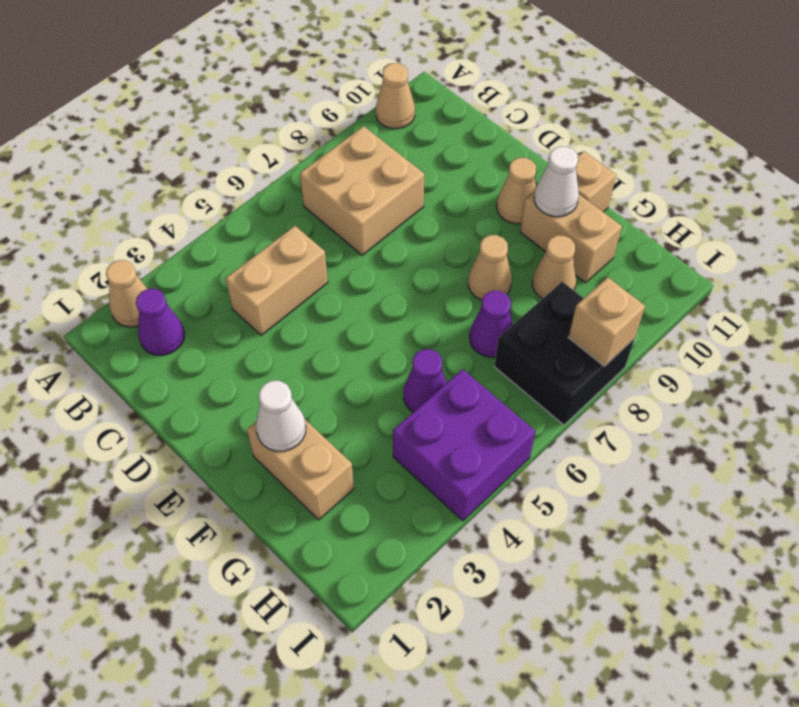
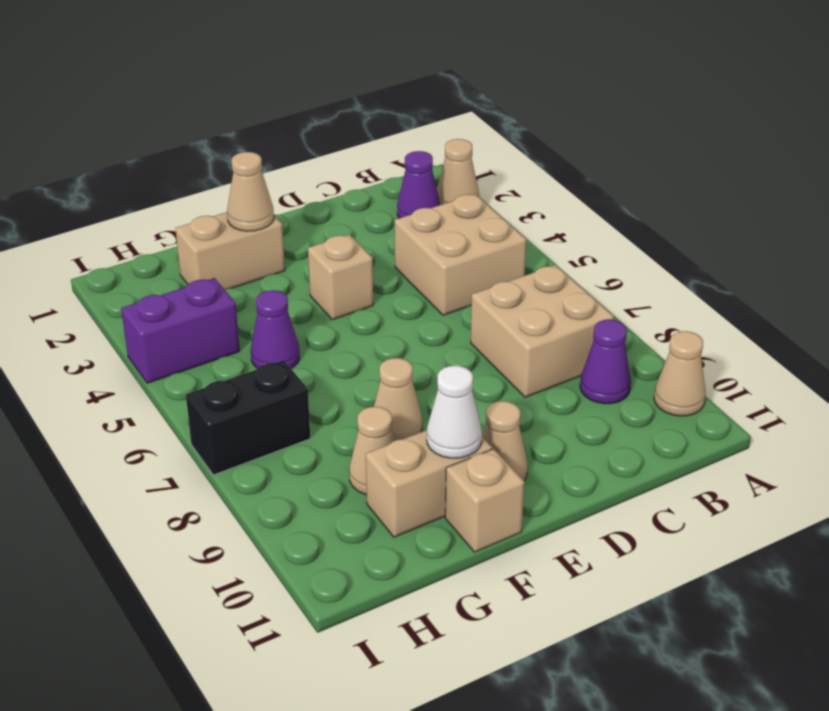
tan 1x2 brick [226,226,328,335] -> tan 2x2 brick [394,194,527,315]
white 1x1 cone [256,381,306,451] -> tan 1x1 cone [227,152,274,231]
purple 1x1 cone [470,291,513,357] -> purple 1x1 cone moved to [580,320,631,404]
purple 2x2 brick [393,369,535,521] -> purple 1x2 brick [121,278,240,383]
black 2x2 brick [494,282,634,425] -> black 1x2 brick [186,360,310,475]
tan 1x1 brick [568,277,645,366] -> tan 1x1 brick moved to [308,234,373,320]

